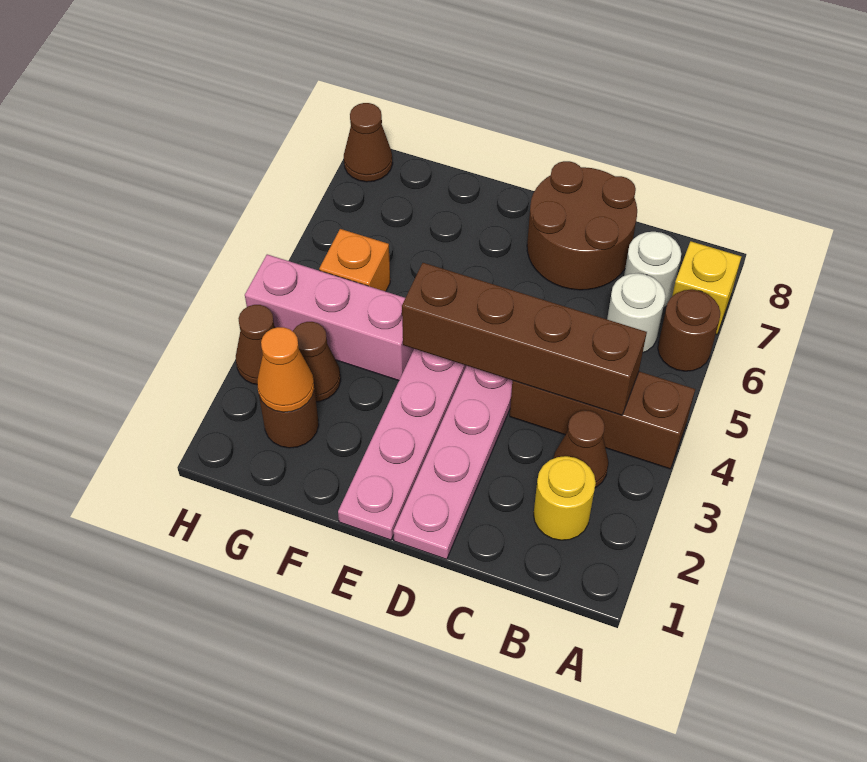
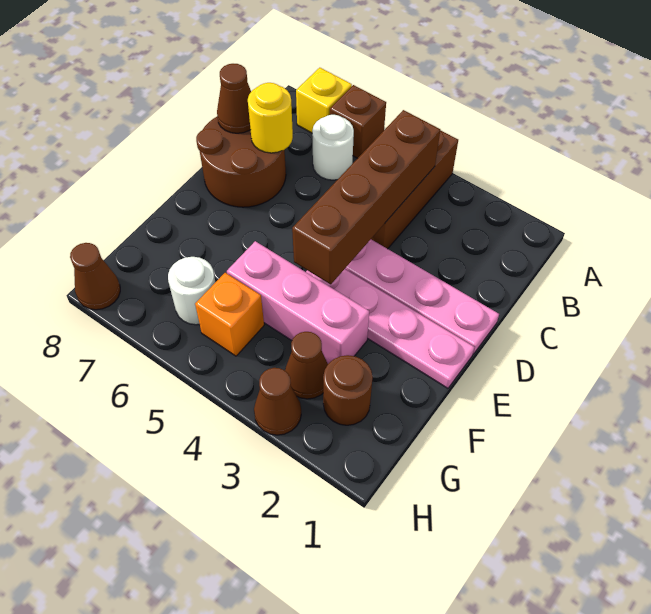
brown 1x1 round brick [658,290,720,371] -> brown 1x1 brick [330,85,386,158]
yellow 1x1 round brick [534,456,596,540] -> yellow 1x1 round brick moved to [248,83,293,153]
brown 1x1 cone [554,411,609,488] -> brown 1x1 cone moved to [217,64,251,133]
white 1x1 round brick [624,232,681,308] -> white 1x1 round brick moved to [168,257,215,325]
pink 1x3 brick [245,254,414,381] -> pink 1x3 brick turned to [227,241,369,364]
orange 1x1 cone [257,327,314,412] -> none

